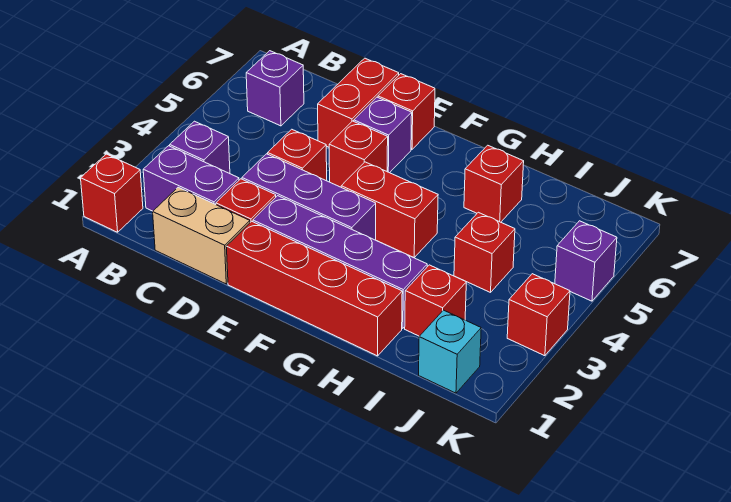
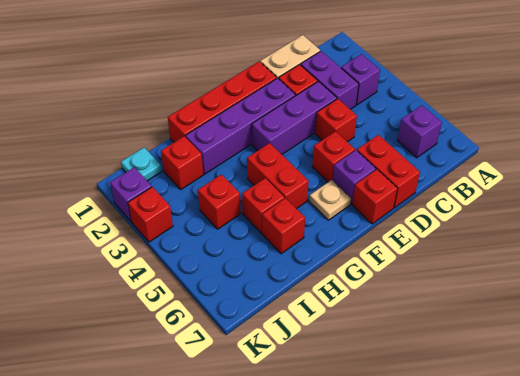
red 1x1 brick [81,154,143,232] -> red 1x1 brick moved to [242,178,285,233]
purple 1x2 brick [143,146,239,211] -> purple 1x2 brick turned to [301,51,359,109]
red 1x2 brick [341,162,438,258] -> red 1x2 brick turned to [247,143,309,209]
none -> tan 1x1 plate [309,180,351,220]
cyan 1x1 brick [419,310,481,393] -> cyan 1x1 plate [121,147,162,181]
purple 1x1 brick [555,221,617,301] -> purple 1x1 brick moved to [110,167,152,222]

